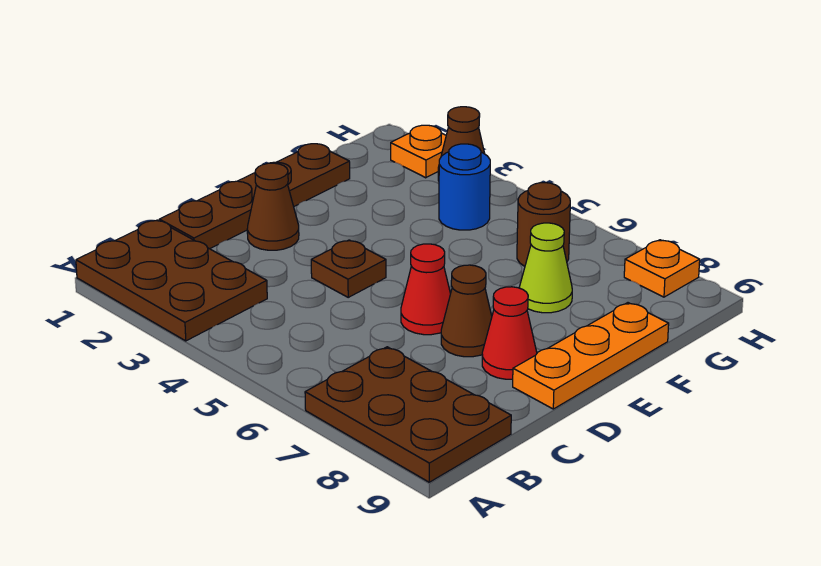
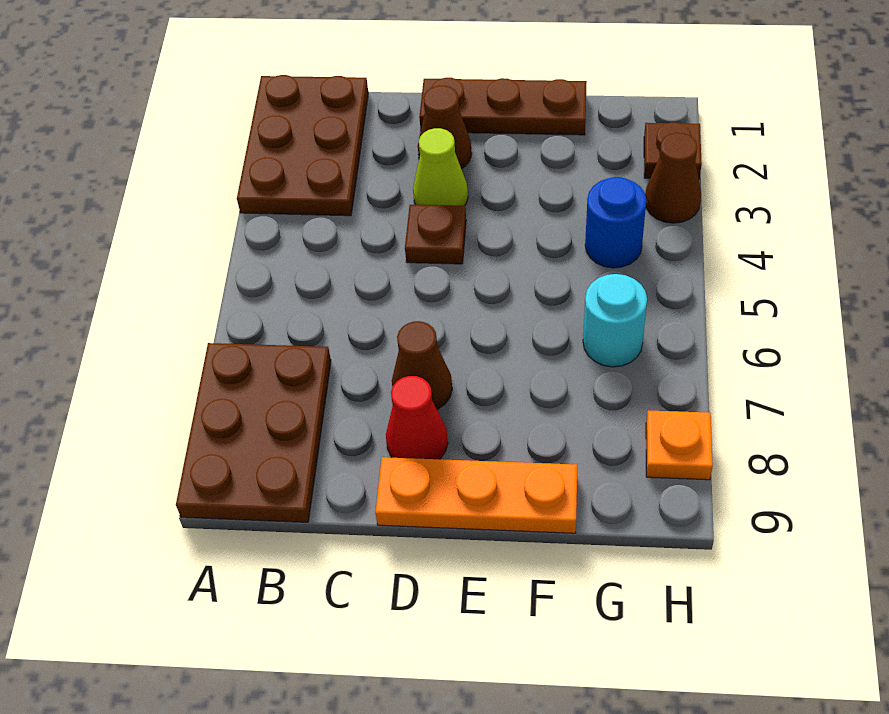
brown 1x4 plate [159,144,350,249] -> brown 1x3 plate [419,78,587,135]
red 1x1 cone [401,244,451,335] -> none
lime 1x1 cone [519,223,572,313] -> lime 1x1 cone moved to [413,128,468,206]
brown 1x1 round brick [517,183,570,266] -> cyan 1x1 round brick [583,274,647,367]
orange 1x1 plate [391,125,446,178] -> brown 1x1 plate [644,122,702,179]

